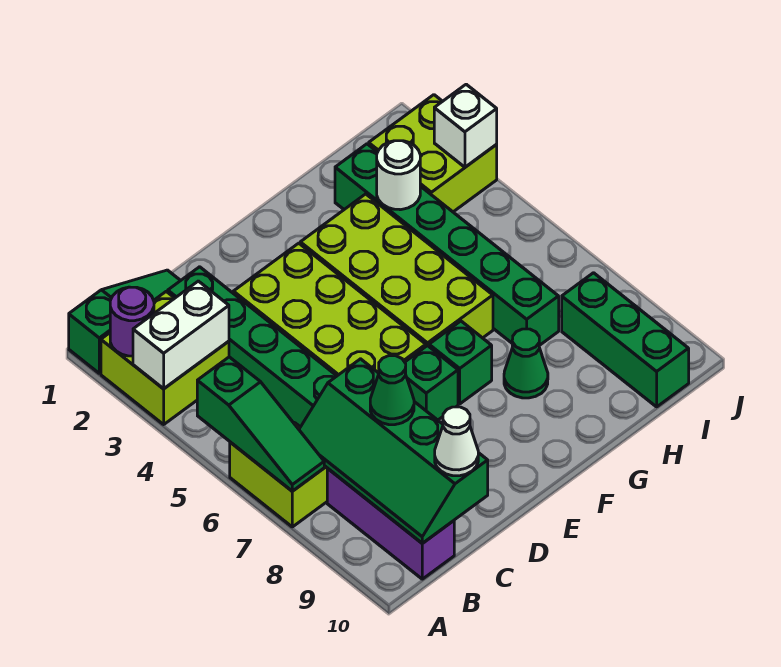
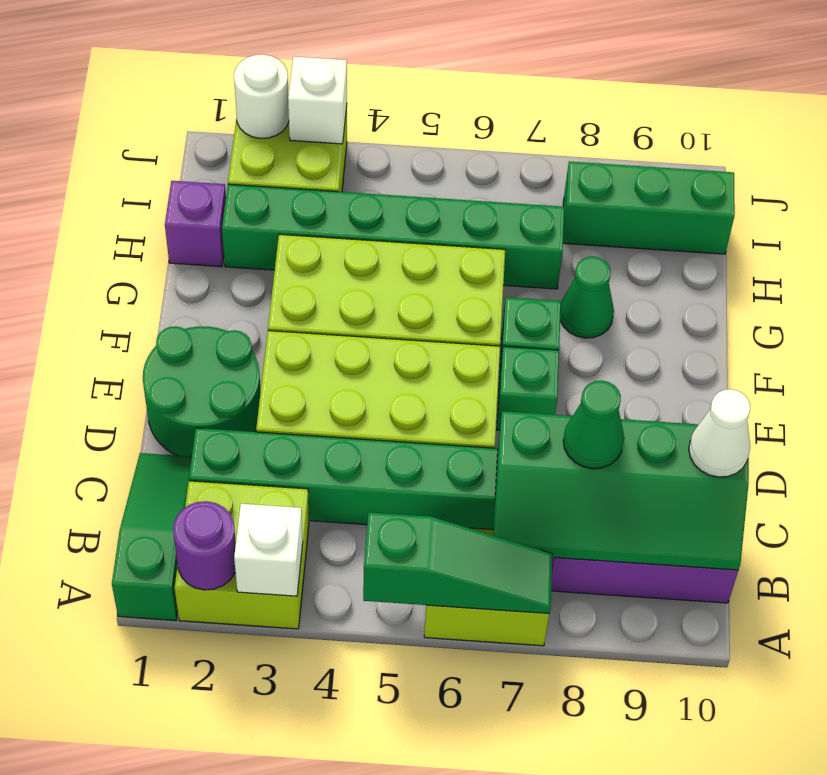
white 1x2 brick [133,281,229,389] -> white 1x1 brick [234,504,303,596]
none -> green 2x2 round brick [143,327,261,457]
none -> purple 1x1 brick [165,181,226,267]
white 1x1 round brick [377,141,420,210] -> white 1x1 round brick moved to [234,54,289,139]

